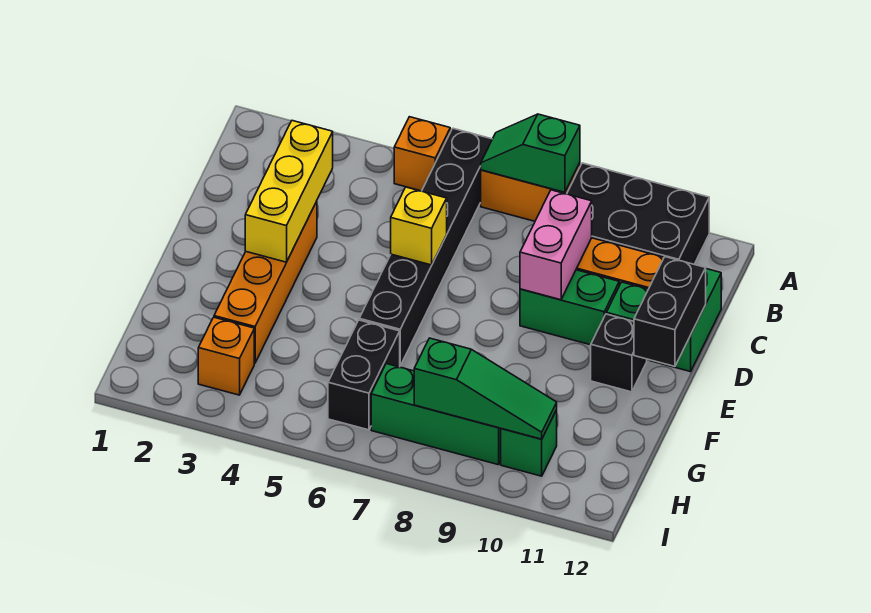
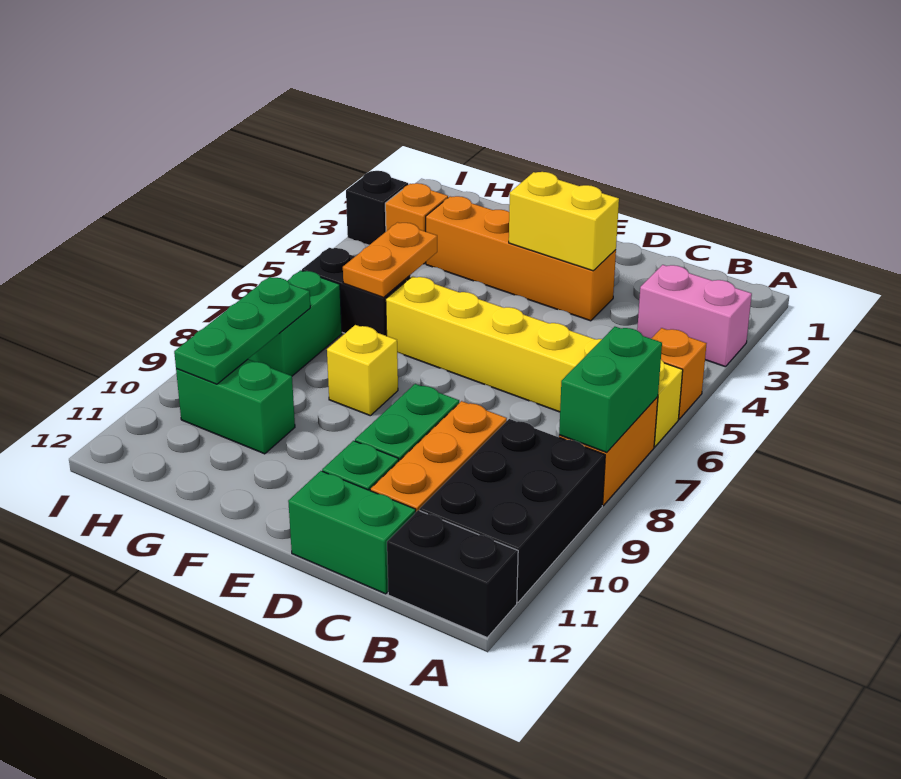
black 1x6 brick [359,128,492,366] -> yellow 1x6 brick [386,276,683,447]
green 1x2 slope [481,114,580,192] -> green 1x2 brick [559,327,662,452]
yellow 1x3 brick [245,121,333,262] -> yellow 1x2 brick [509,172,619,271]
pink 1x2 brick [520,190,592,300] -> pink 1x2 brick moved to [637,265,752,367]
yellow 1x1 brick [391,187,447,265] -> yellow 1x1 brick moved to [327,325,398,416]
black 1x2 brick [634,257,706,366] -> black 1x2 brick moved to [387,510,518,637]
black 1x1 brick [591,314,647,392] -> black 1x1 brick moved to [346,171,408,245]
none -> orange 1x2 plate [343,222,437,297]
green 1x3 brick [371,364,501,465] -> green 1x2 brick [249,270,342,376]
green 1x3 slope [414,338,557,439] -> green 1x3 plate [174,277,310,384]
green 1x1 brick [501,410,557,476] -> green 1x2 brick [176,359,295,454]

